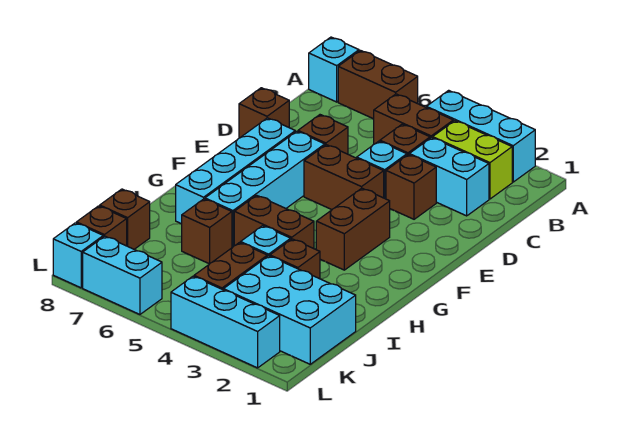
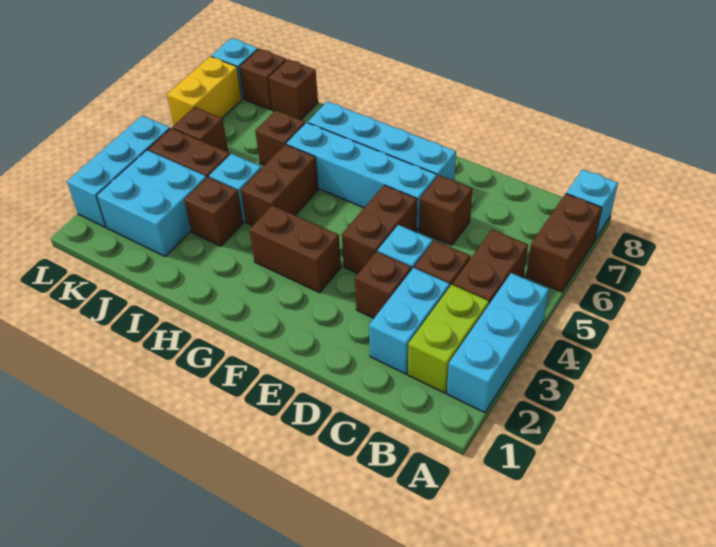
brown 1x1 brick [239,88,289,138] -> brown 1x1 brick moved to [172,107,228,152]
cyan 2x3 brick [223,256,356,364] -> cyan 2x2 brick [97,150,206,256]
cyan 1x2 brick [83,236,162,314] -> yellow 1x2 brick [167,56,242,125]

